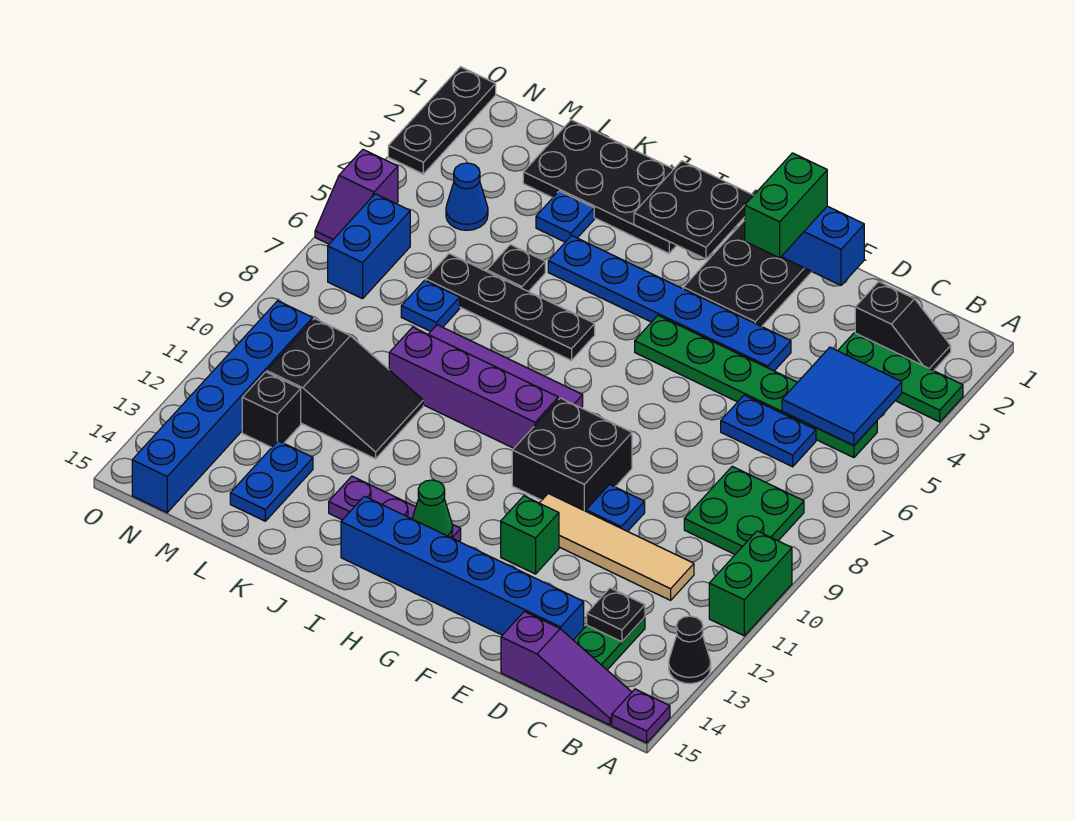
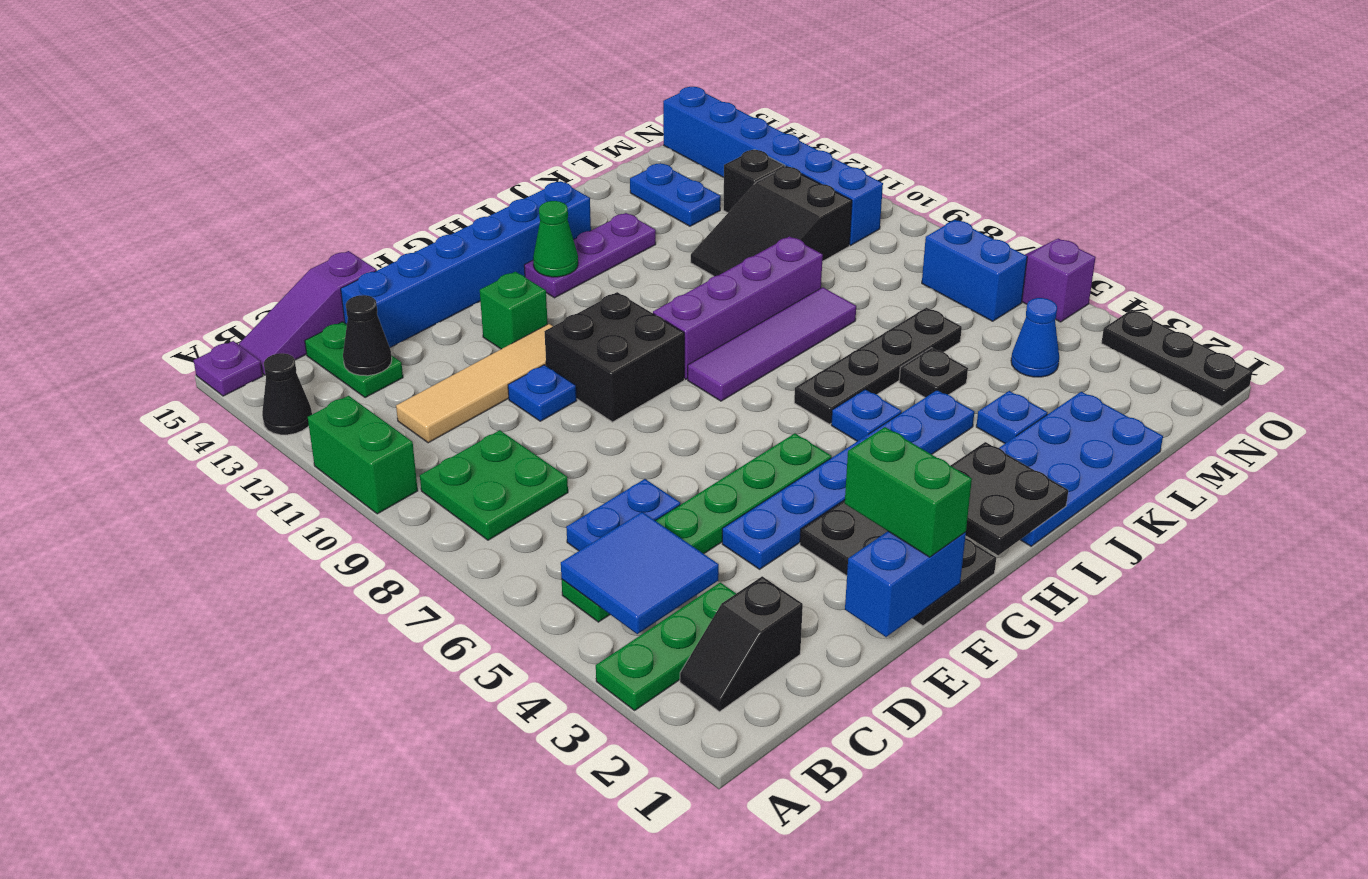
black 1x1 plate [587,588,645,642] -> black 1x1 cone [343,295,392,376]
black 2x4 plate [523,120,677,253] -> blue 2x4 plate [999,392,1163,546]
blue 1x1 plate [401,280,460,331] -> blue 1x1 plate moved to [831,390,901,441]

